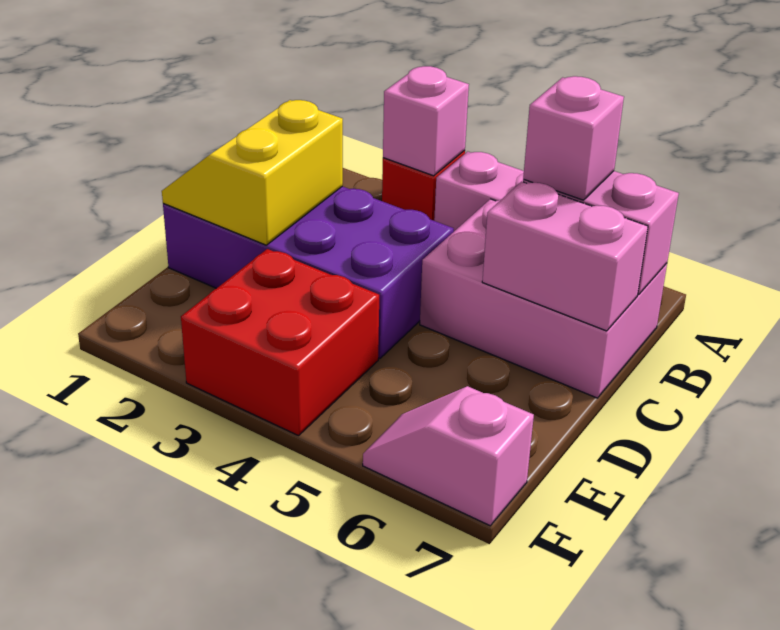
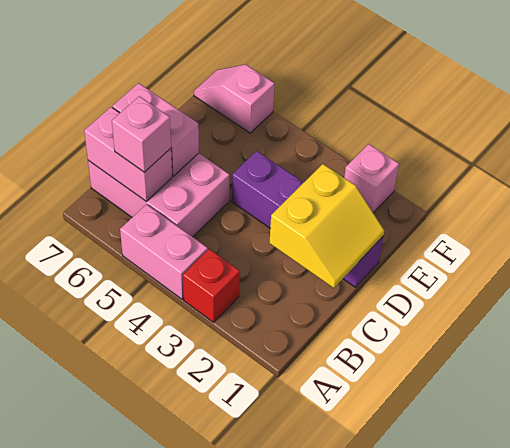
pink 1x1 brick [383,66,469,176] -> pink 1x1 brick moved to [344,144,399,213]
purple 2x4 brick [163,186,454,359] -> purple 1x4 brick [232,151,383,287]
red 2x2 brick [181,249,379,436] -> none
pink 1x2 slope [363,386,534,526] -> pink 1x2 slope turned to [194,64,275,133]

